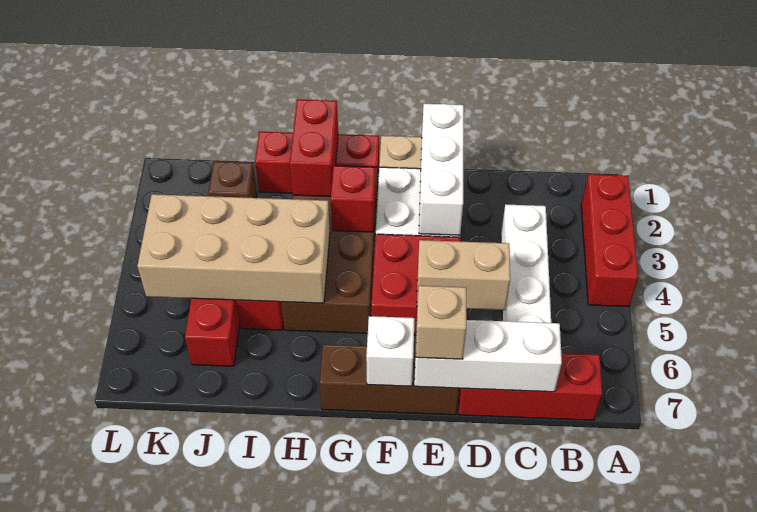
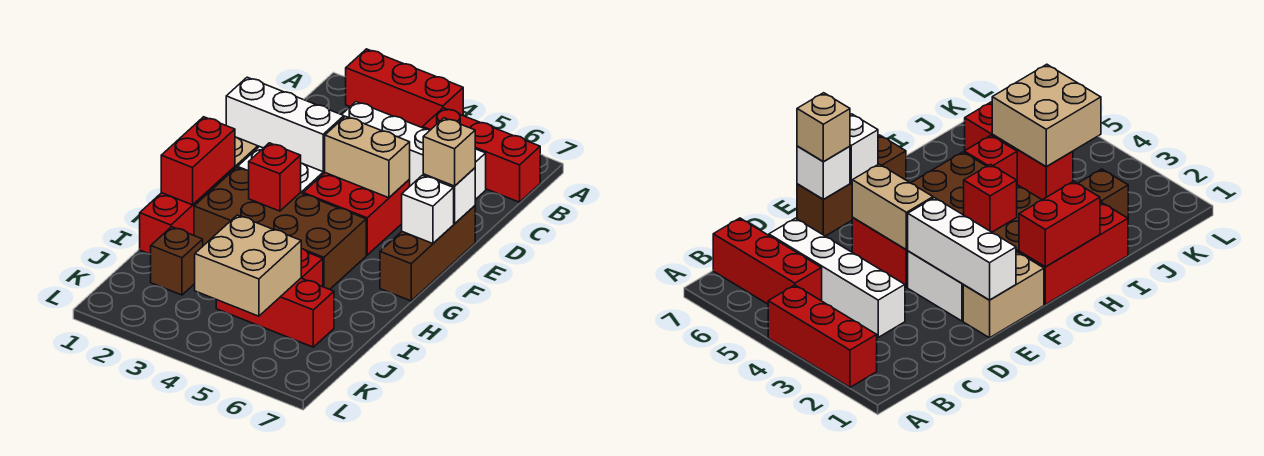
red 1x3 brick [459,353,602,420] -> red 1x3 brick turned to [423,108,540,202]
white 1x3 brick [414,320,562,392] -> white 1x1 brick [423,168,475,224]
tan 1x2 brick [417,240,510,310] -> tan 1x2 brick turned to [325,116,410,198]
red 1x2 brick [290,99,338,196] -> red 1x2 brick turned to [161,117,235,205]
tan 2x4 brick [137,194,330,303] -> tan 2x2 brick [195,215,301,316]

